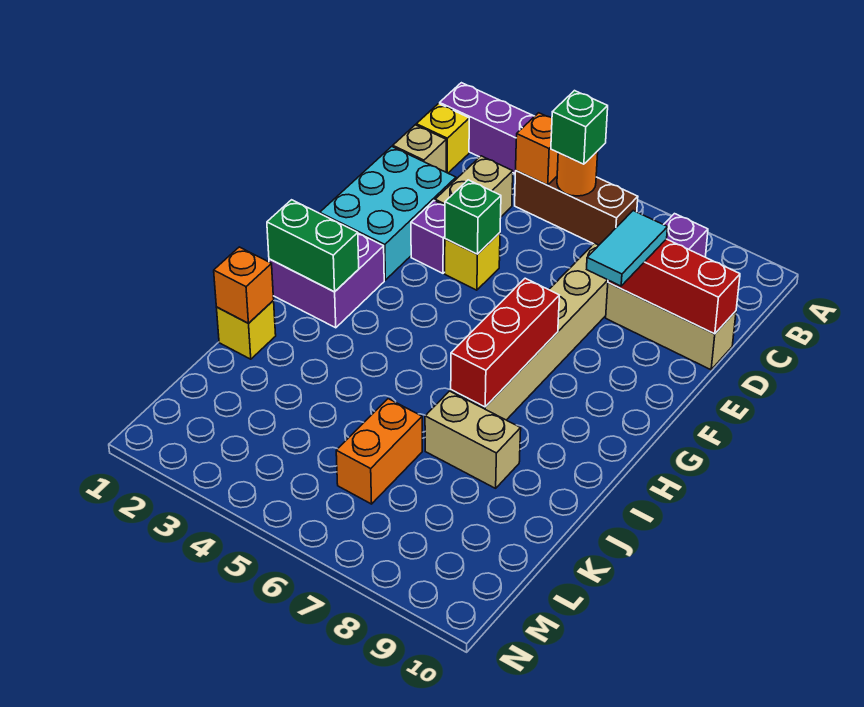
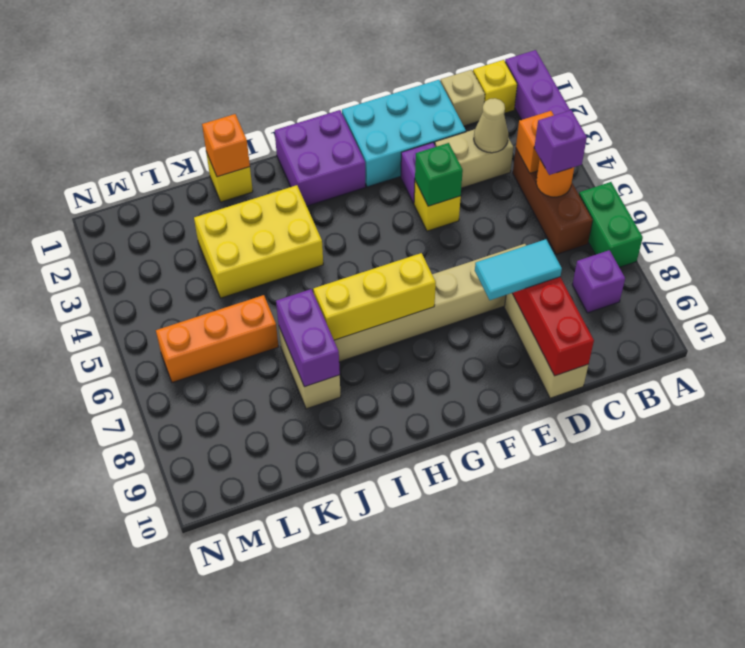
green 1x1 brick [551,91,608,164] -> purple 1x1 brick [534,110,587,175]
none -> tan 1x1 cone [474,98,508,153]
red 1x3 brick [451,278,559,407] -> yellow 1x3 brick [313,253,436,340]
green 1x2 brick [267,200,359,292] -> green 1x2 brick moved to [579,182,643,267]
none -> yellow 2x3 brick [194,185,323,298]
none -> purple 1x2 brick [276,289,340,387]
orange 1x2 brick [336,399,422,504] -> orange 1x3 brick [156,295,279,383]

